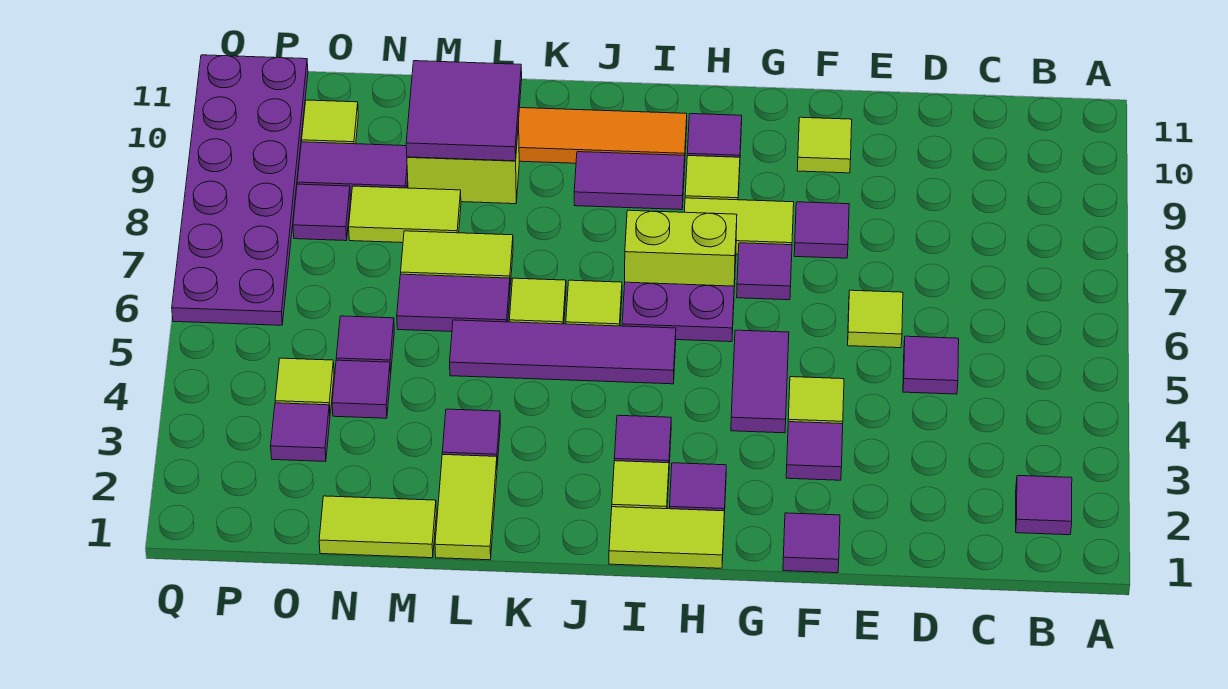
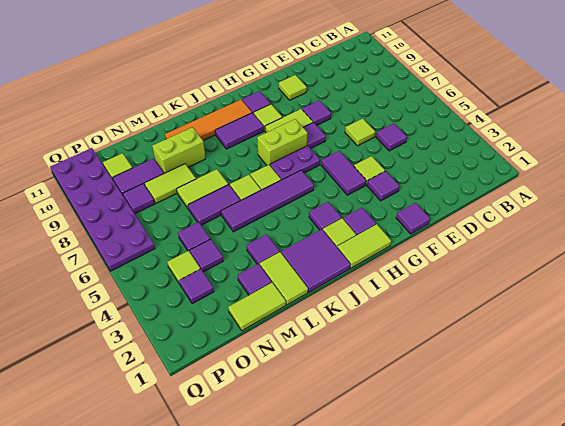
purple 1x1 tile [1016,476,1072,535] -> purple 1x1 tile moved to [238,264,272,295]
purple 2x2 tile [406,61,522,161] -> purple 2x2 tile moved to [281,229,351,292]

